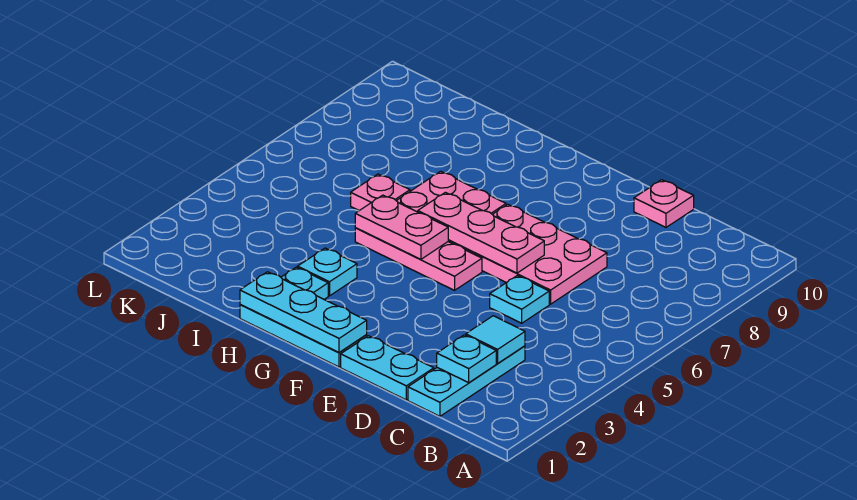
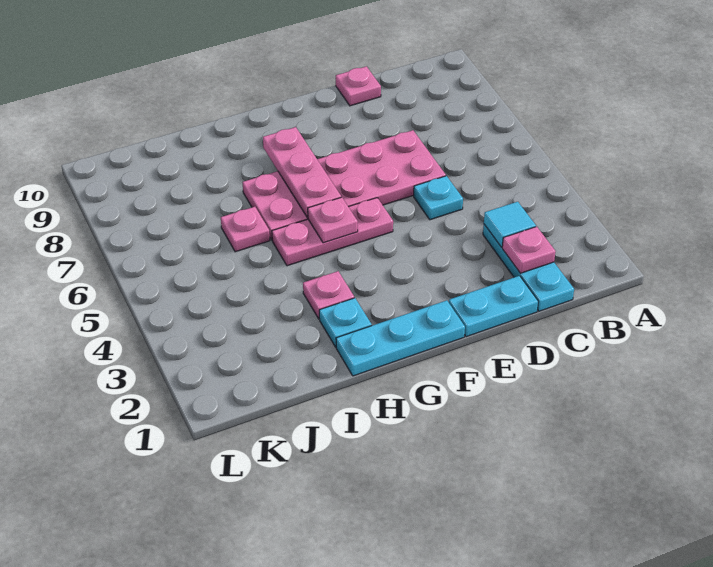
cyan 1x1 plate [437,335,496,383] -> pink 1x1 plate [502,227,556,273]
pink 1x3 plate [418,192,544,273] -> pink 1x3 plate turned to [263,127,341,218]
cyan 1x3 plate [240,272,367,353] -> none
pink 1x2 plate [355,195,448,260] -> pink 1x1 plate [308,197,358,243]
cyan 1x1 plate [298,248,357,296] -> pink 1x1 plate [303,271,354,319]

